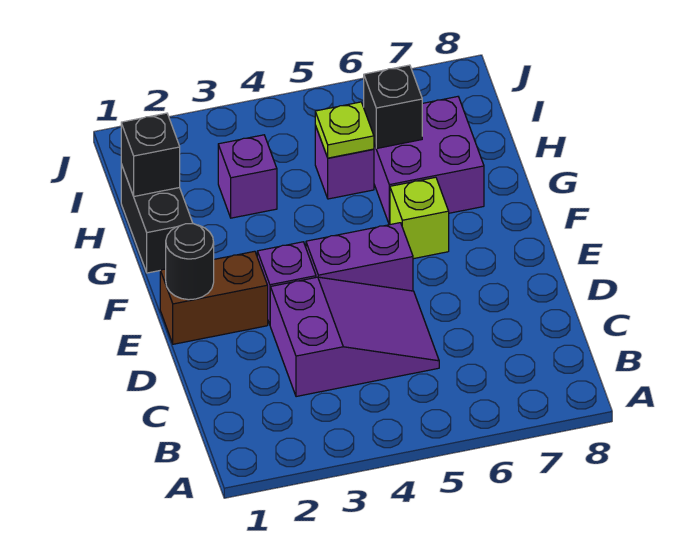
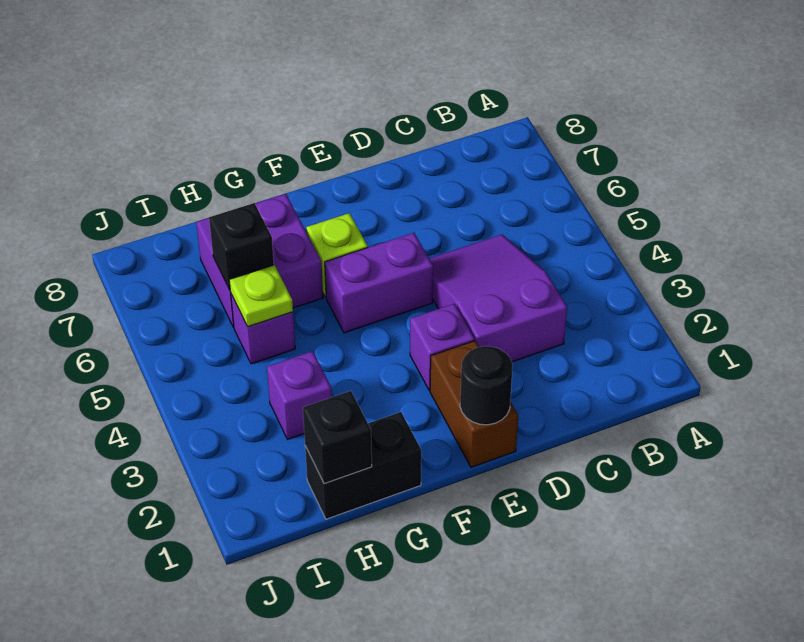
purple 1x2 brick [306,223,413,291] -> purple 1x2 brick turned to [325,233,433,333]

